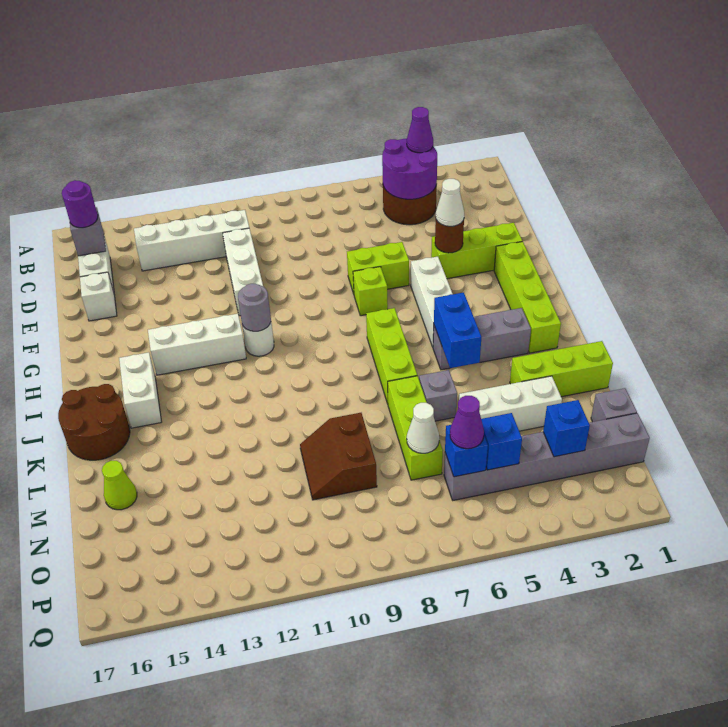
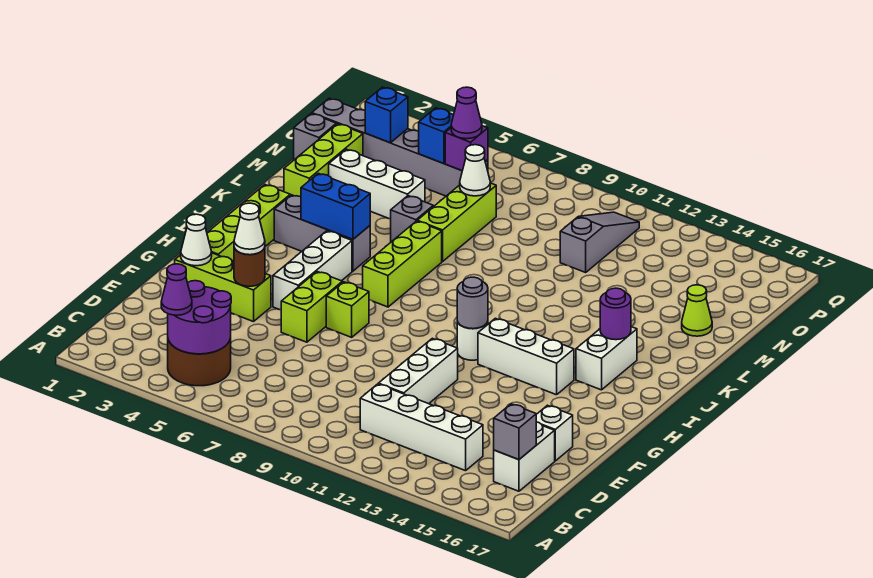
purple 1x1 round brick [62,180,98,228] -> purple 1x1 round brick moved to [600,288,631,340]
none -> white 1x1 cone [181,214,212,266]
lime 1x2 brick [347,242,409,294] -> lime 1x2 brick turned to [281,272,342,342]
blue 1x2 brick [434,293,481,368] -> blue 1x2 brick turned to [301,173,370,239]
brown 2x2 round brick [58,384,130,460] -> none
lime 1x3 brick [510,341,613,397] -> lime 1x3 brick turned to [284,124,363,197]
brown 2x2 slope [300,413,377,500] -> none
none -> grey 1x3 slope [560,212,639,272]
blue 1x1 brick [445,425,488,477] -> purple 1x1 brick [445,126,488,171]

